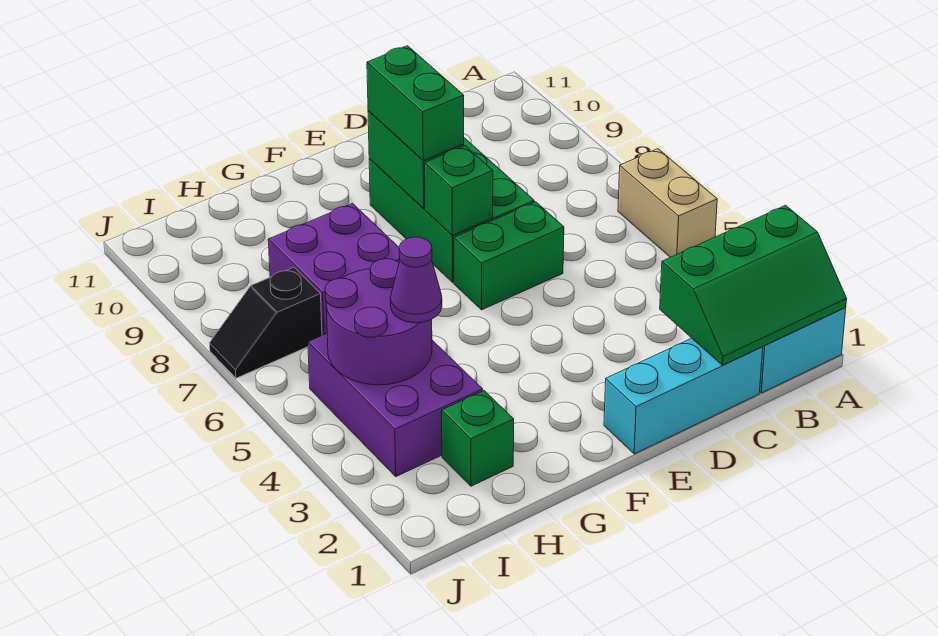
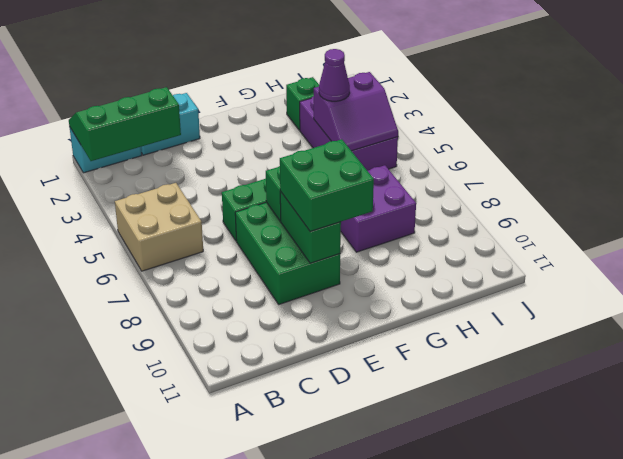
tan 1x2 brick [618,149,717,257] -> tan 2x2 brick [115,183,203,271]
cyan 1x3 brick [604,338,763,454] -> cyan 1x2 brick [141,93,200,155]
green 1x2 brick [367,46,464,161] -> green 2x2 brick [280,139,374,232]
purple 2x2 round brick [325,259,432,385] -> purple 2x2 slope [314,72,398,151]
black 1x2 slope [210,267,322,378] -> none

